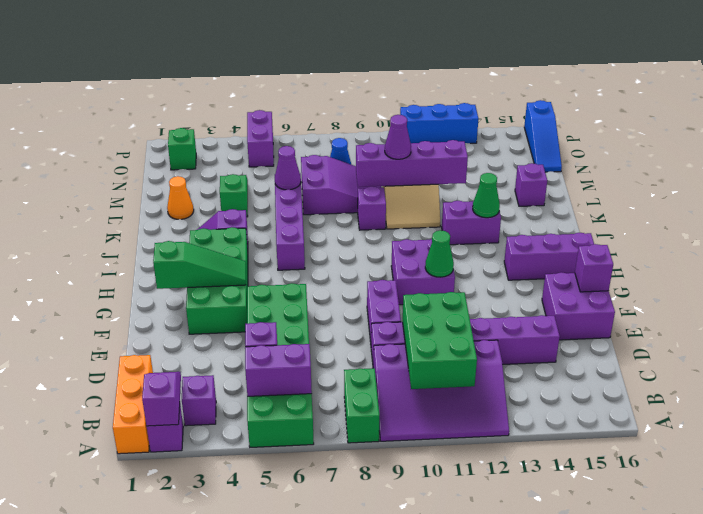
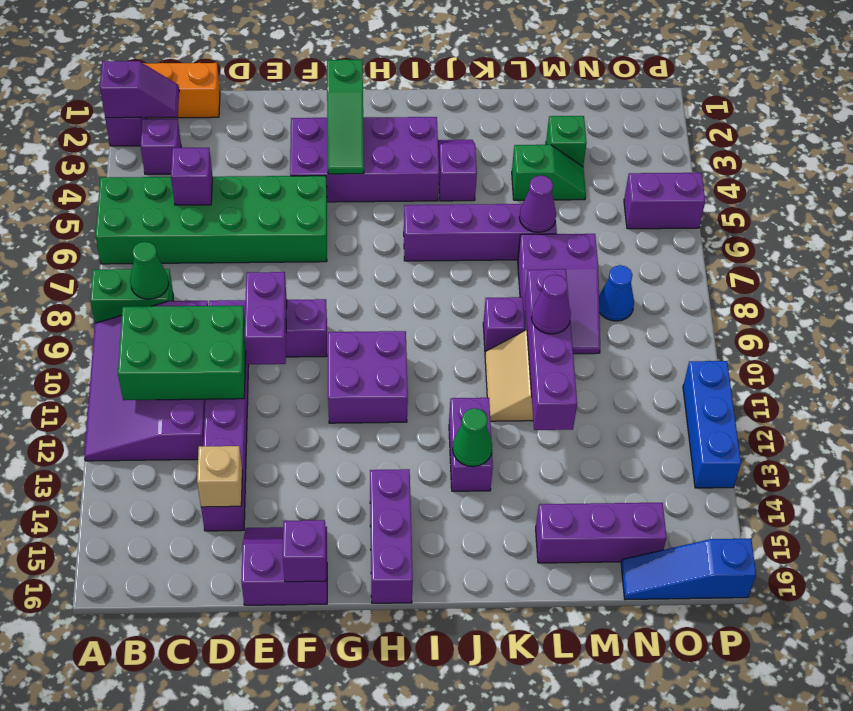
purple 1x2 brick [245,344,312,396] -> purple 1x2 brick moved to [245,272,287,364]
none -> tan 1x1 brick [197,446,242,507]
purple 2x2 brick [542,272,615,340] -> purple 2x2 slope [241,527,327,605]
green 2x4 brick [186,227,248,334] -> purple 2x4 brick [290,117,439,202]
green 1x1 cone [425,230,454,277] -> green 1x1 cone moved to [130,242,169,299]
orange 1x1 cone [167,176,194,219] -> none
purple 1x1 brick [515,163,547,206] -> purple 1x3 brick [536,503,667,563]
green 1x1 brick [168,128,196,170] -> green 1x1 brick moved to [546,116,587,167]

